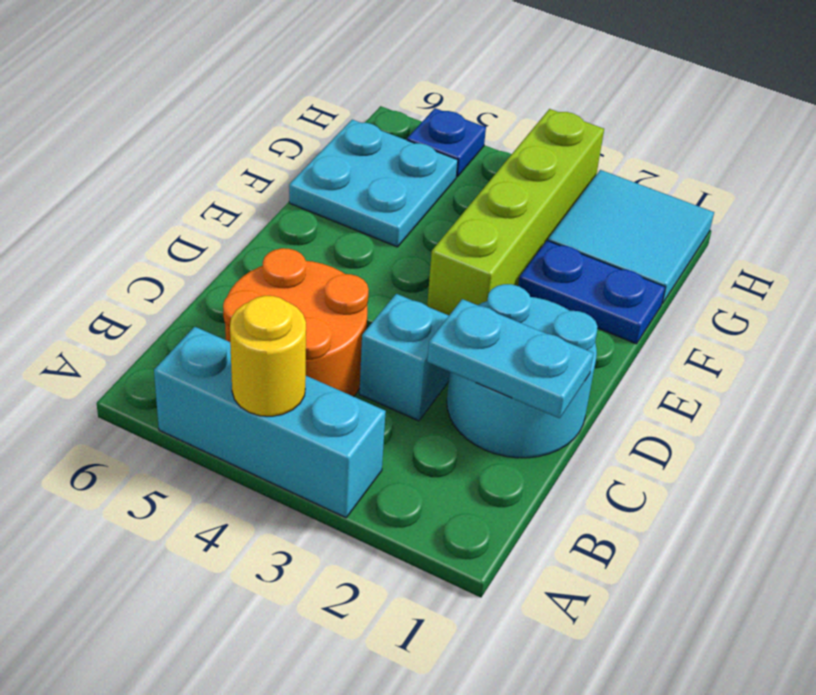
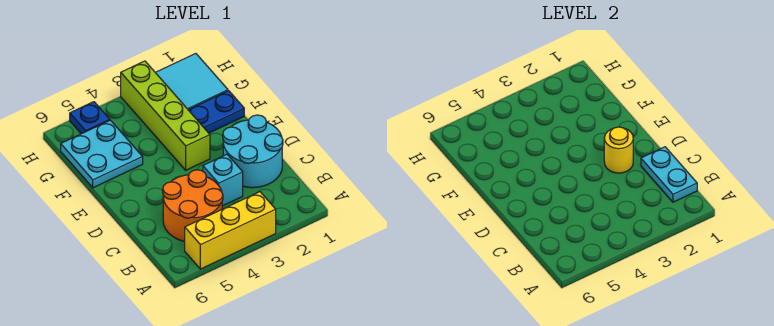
cyan 1x3 brick [154,327,386,518] -> yellow 1x3 brick [185,192,276,269]
yellow 1x1 round brick [230,296,306,416] -> yellow 1x1 round brick moved to [604,127,633,173]
cyan 1x2 plate [427,299,593,418] -> cyan 1x2 plate turned to [641,147,697,202]

